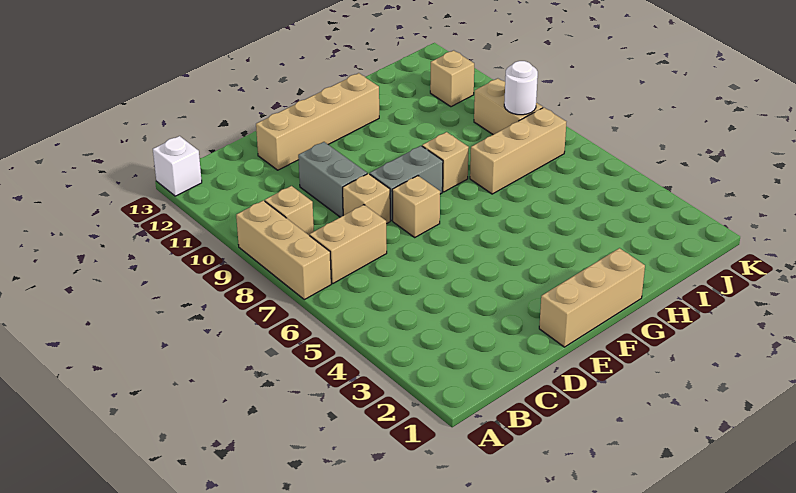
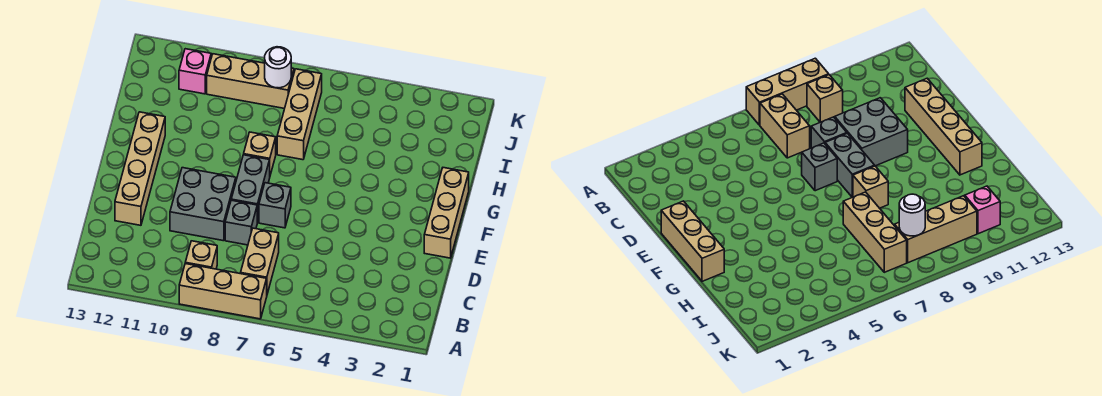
white 1x1 brick [153,136,202,196] -> none
tan 1x1 brick [343,174,390,224] -> grey 1x1 brick [225,200,257,245]
grey 1x2 brick [298,142,367,217] -> grey 2x2 brick [170,168,236,241]
tan 1x1 brick [392,176,440,237] -> grey 1x1 brick [259,183,291,228]
tan 1x2 brick [474,78,543,135] -> tan 1x3 brick [207,54,294,109]
tan 1x1 brick [430,50,474,107] -> pink 1x1 brick [179,49,211,94]

